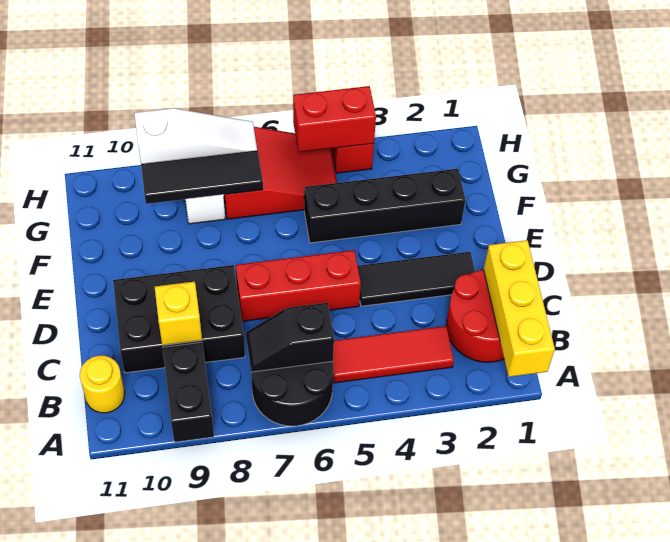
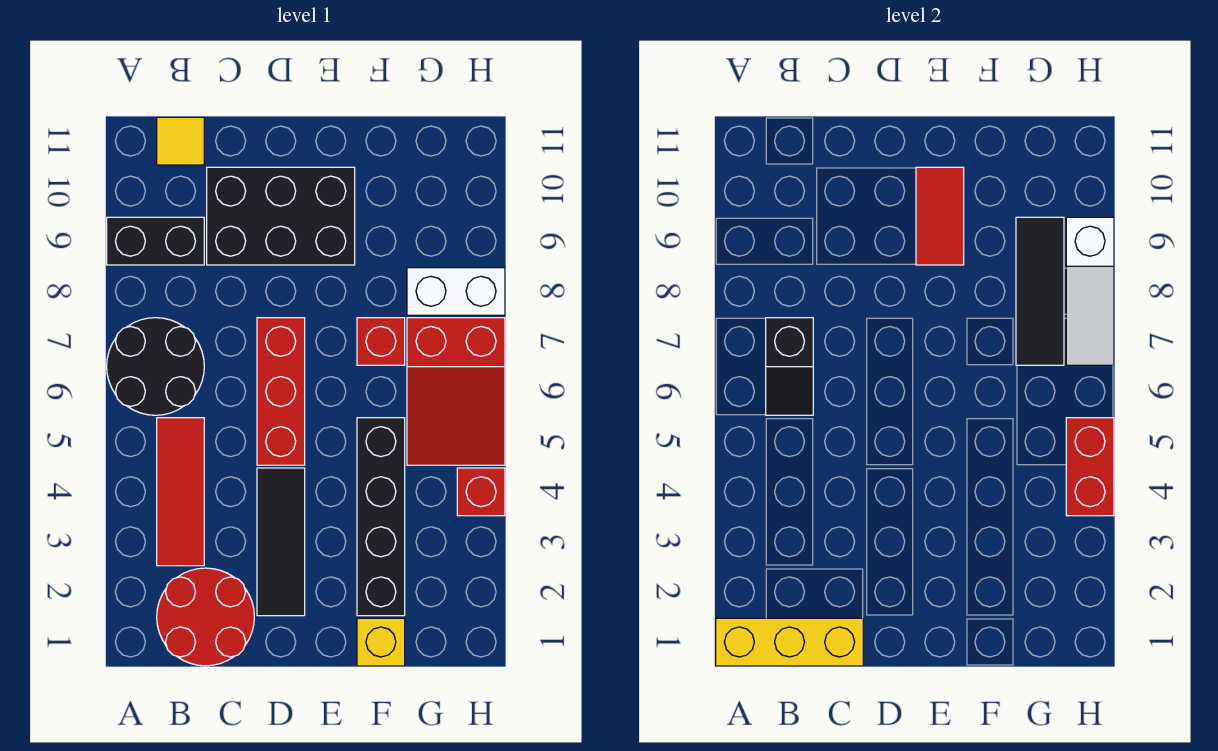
black 1x2 slope [246,303,334,372] -> black 1x2 slope turned to [766,318,813,415]
yellow 1x1 round brick [80,356,125,413] -> yellow 1x1 tile [157,117,204,165]
black 2x3 brick [113,265,245,373] -> black 2x3 brick turned to [207,167,355,265]
yellow 1x1 brick [155,282,202,345] -> yellow 1x1 brick moved to [357,618,405,666]
none -> red 1x2 tile [916,167,964,265]
none -> red 1x1 brick [357,318,405,365]

